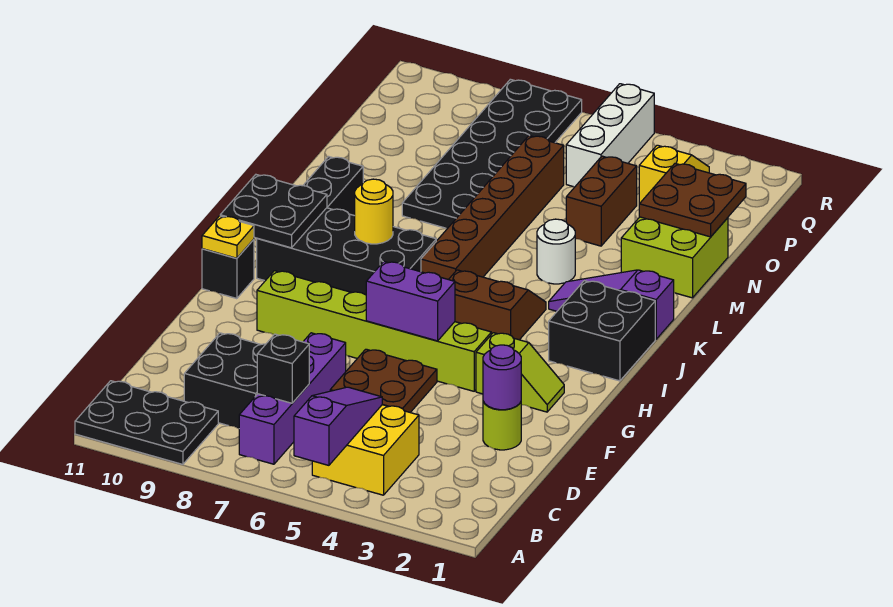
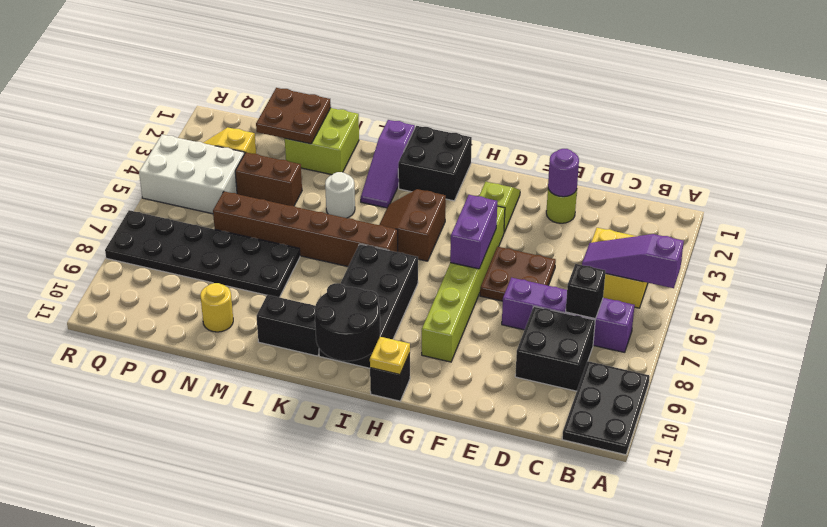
black 2x2 plate [220,175,327,248] -> black 2x2 round brick [315,283,380,361]
yellow 1x1 round brick [355,179,393,244] -> yellow 1x1 round brick moved to [200,283,233,332]
white 1x3 brick [566,84,654,187] -> white 2x3 brick [139,135,244,214]

